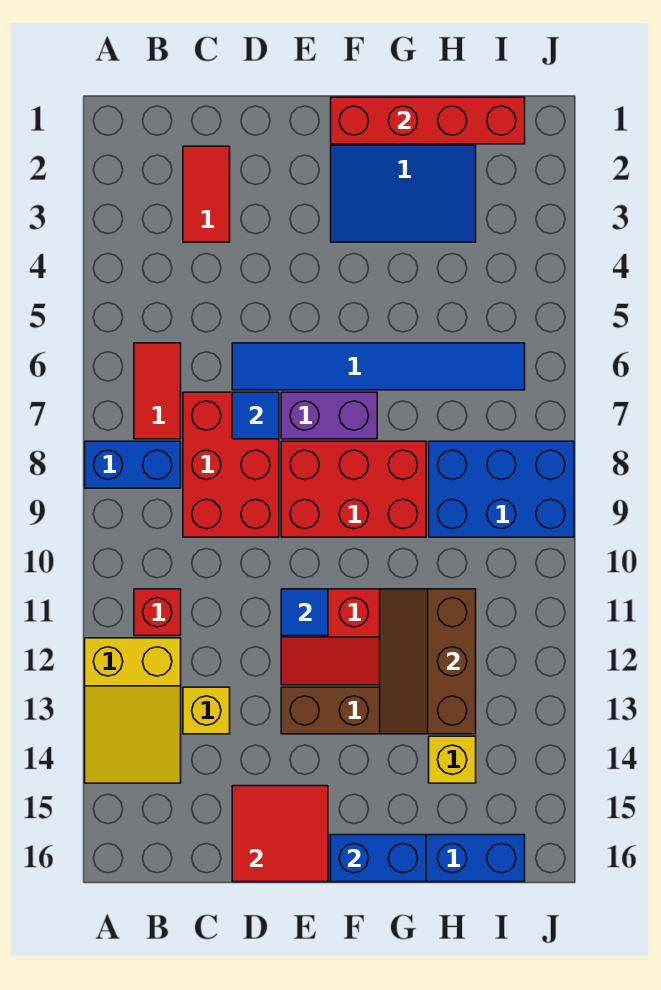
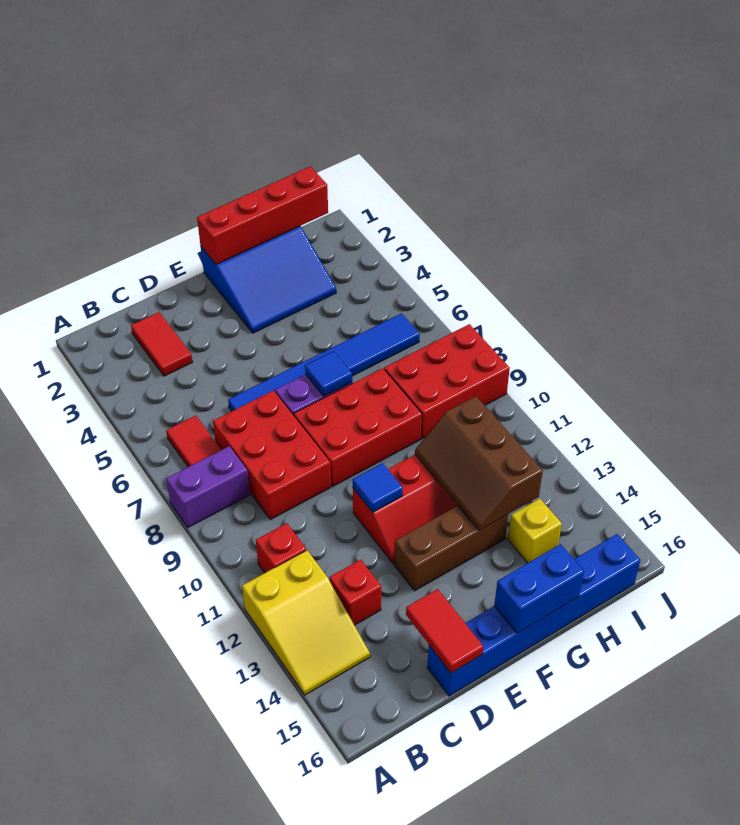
blue 1x2 brick [85,441,181,488] -> purple 1x2 brick [166,446,250,527]
yellow 1x1 brick [183,687,230,734] -> red 1x1 brick [330,560,381,625]
blue 1x1 tile [232,392,279,439] -> blue 1x1 tile moved to [305,351,352,396]
red 2x2 tile [232,786,328,882] -> red 1x2 tile [406,589,483,673]
blue 2x3 brick [429,441,574,537] -> red 2x3 brick [384,324,510,439]

